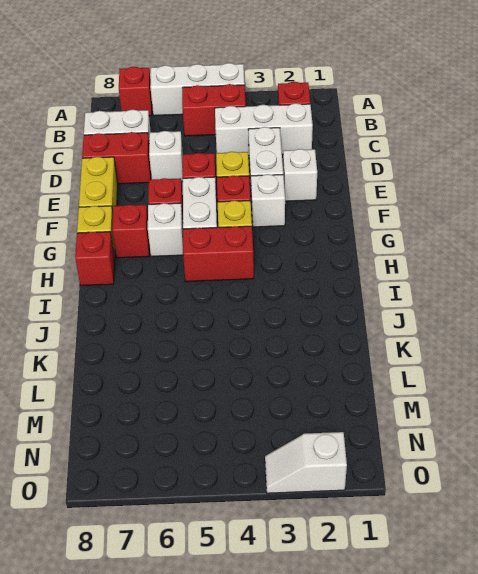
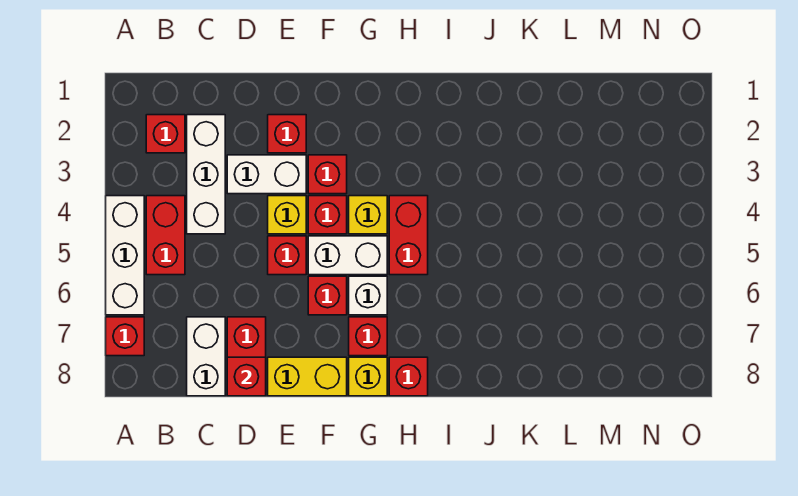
white 1x1 brick [149,131,183,181] -> none
none -> red 1x1 brick [227,357,266,396]
white 1x1 brick [283,149,317,201] -> red 1x1 brick [268,115,306,153]
white 1x1 brick [251,174,285,227] -> red 1x1 brick [308,155,347,194]
white 1x2 slope [265,432,347,493] -> none

